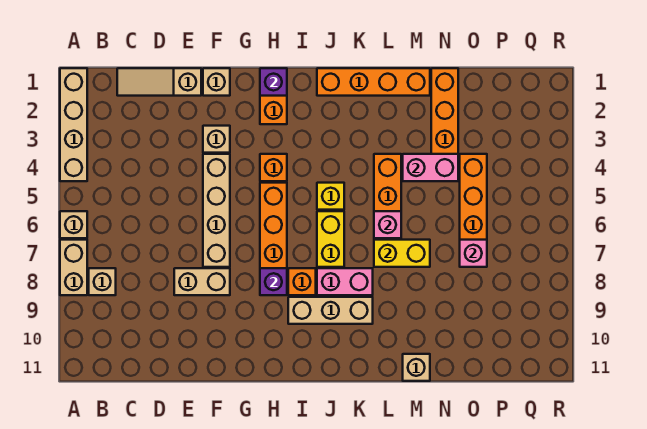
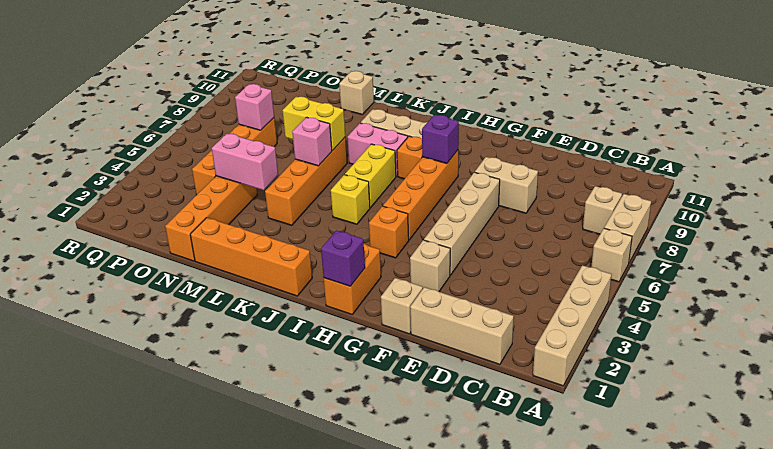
tan 1x3 slope [117,68,201,96] -> tan 1x3 brick [410,287,514,365]

